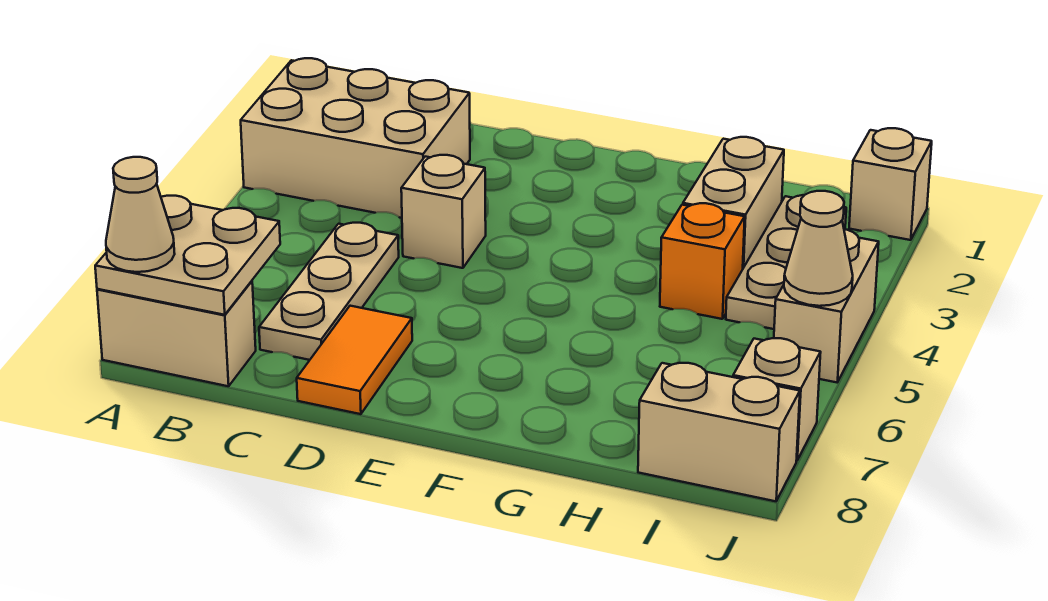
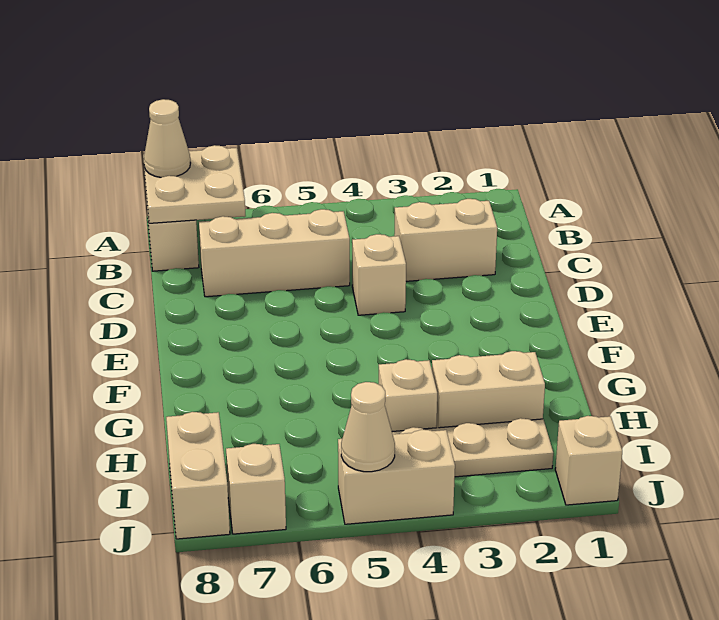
tan 2x3 brick [241,58,470,218] -> tan 1x2 brick [394,199,497,281]
tan 1x3 plate [259,223,399,360] -> tan 1x3 brick [199,209,350,297]
orange 1x2 tile [297,306,412,414] -> none
orange 1x1 brick [660,203,745,319] -> tan 1x1 brick [379,359,437,431]

